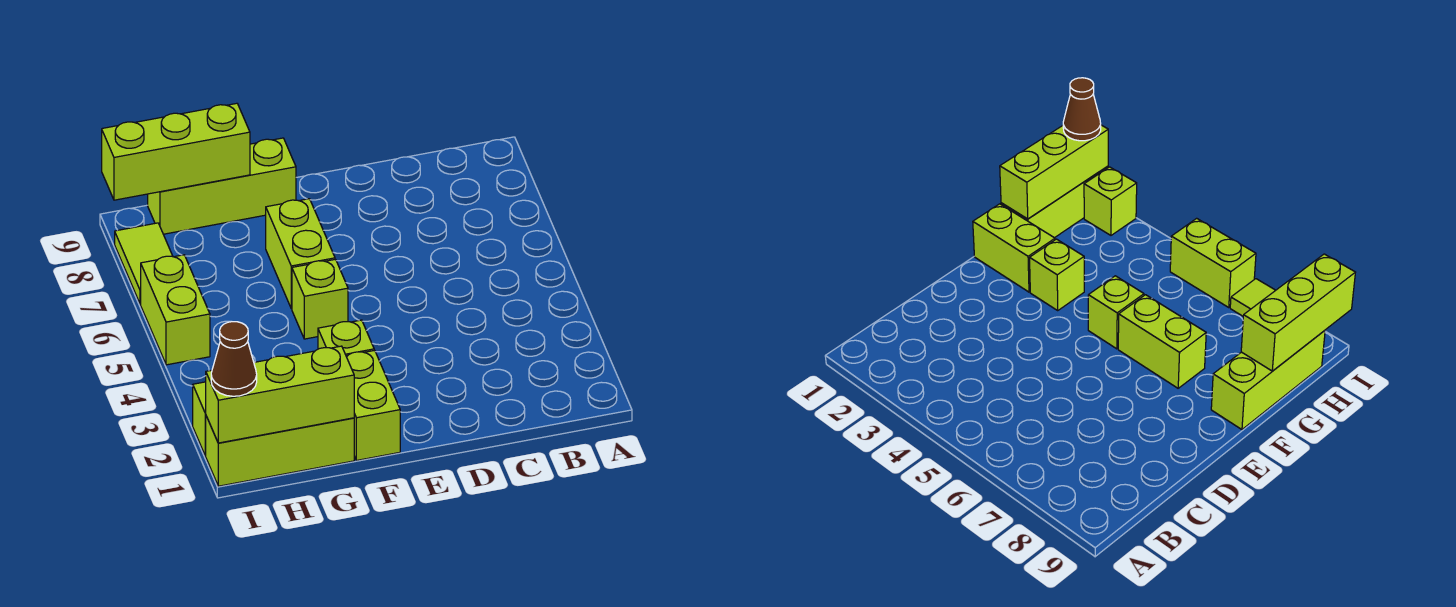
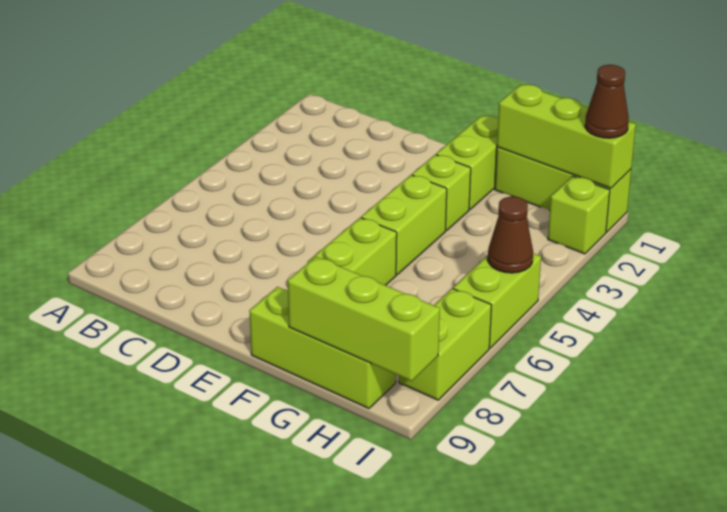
lime 1x1 brick [292,259,348,339] -> lime 1x2 brick [361,175,447,275]
none -> brown 1x1 cone [488,197,533,273]
lime 1x2 tile [115,223,173,304] -> lime 1x2 brick [399,289,491,400]

